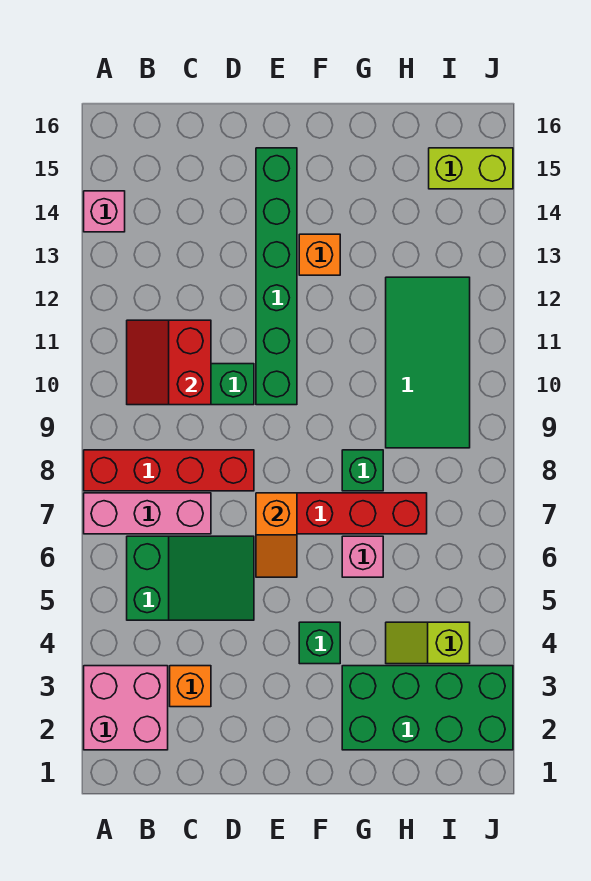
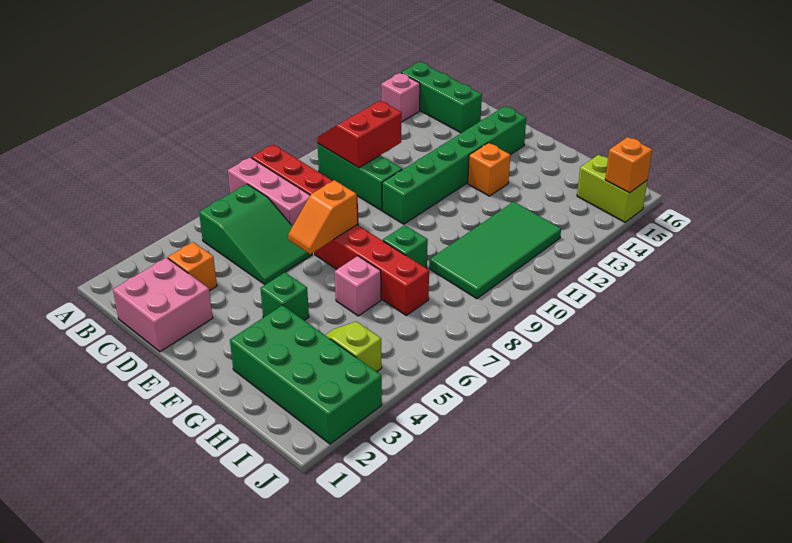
pink 2x2 brick [84,666,168,750] -> pink 2x2 brick moved to [113,258,213,352]
none -> green 1x3 brick [401,62,482,133]
none -> orange 1x1 brick [605,137,652,193]

